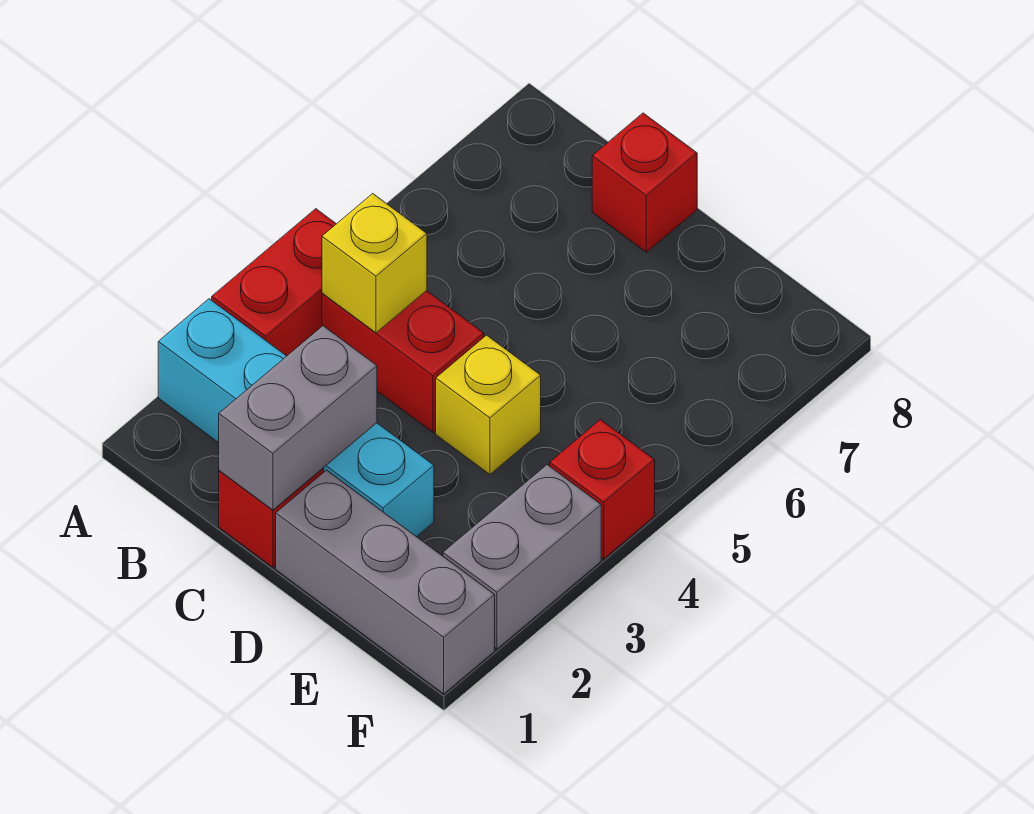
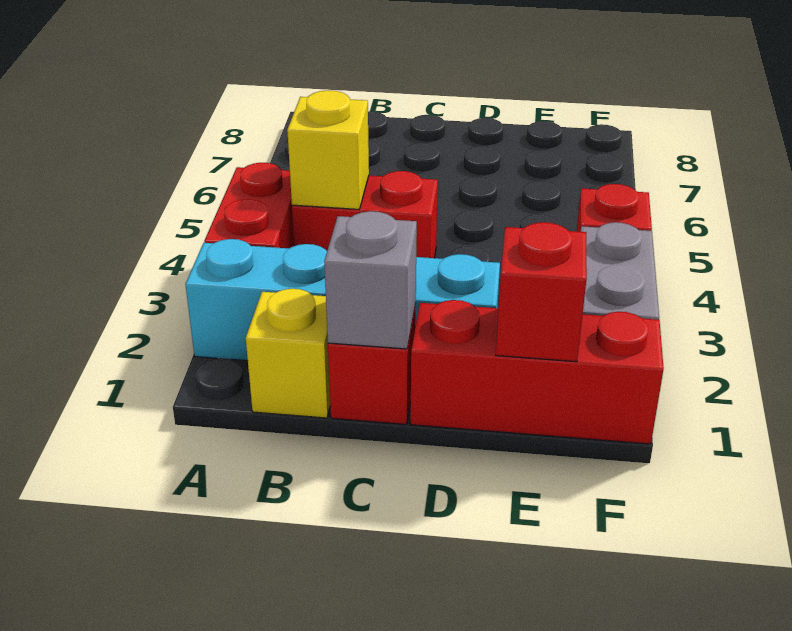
grey 1x2 brick [219,326,377,510] -> grey 1x1 brick [324,211,417,349]
red 1x1 brick [592,113,697,252] -> red 1x1 brick moved to [496,222,587,362]
grey 1x3 brick [276,470,495,694] -> red 1x3 brick [411,300,664,444]
yellow 1x1 brick [436,335,541,474] -> yellow 1x1 brick moved to [246,289,330,418]

